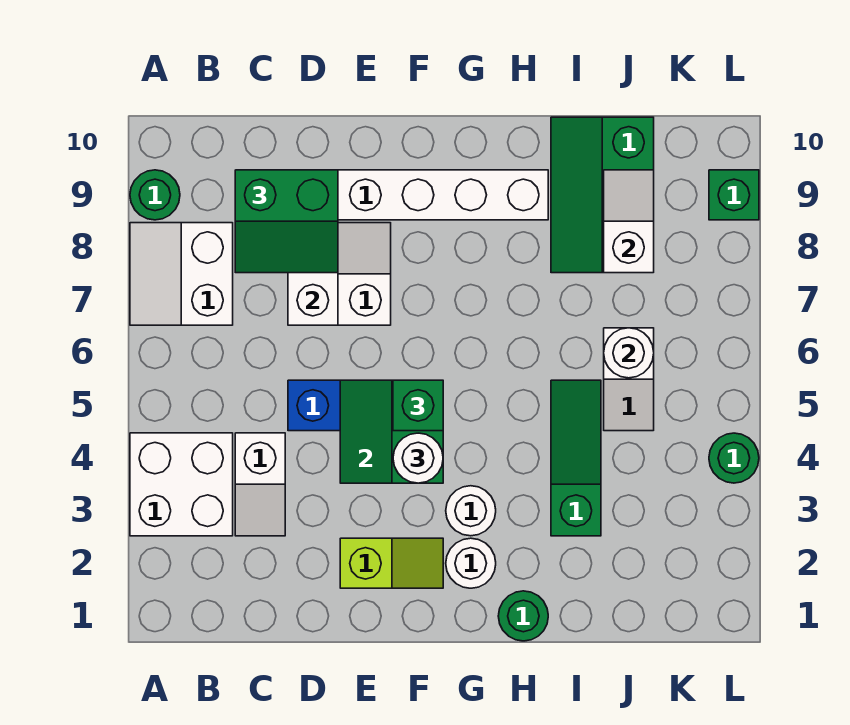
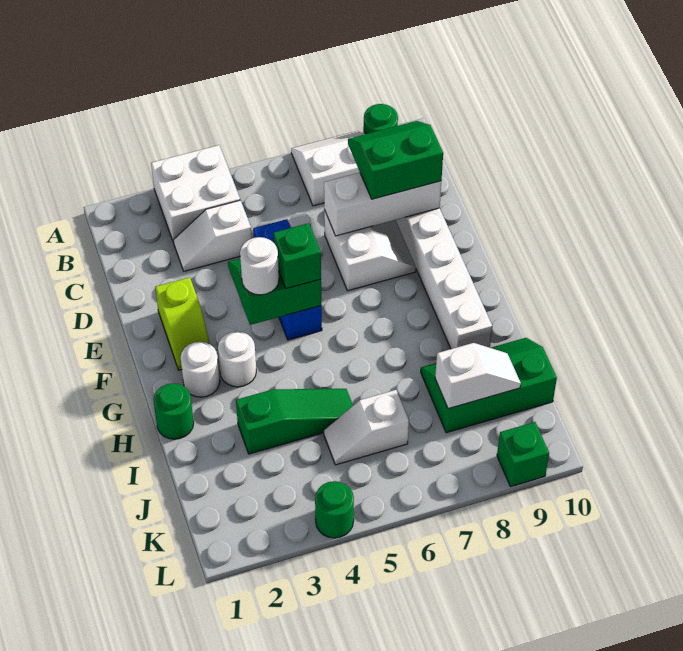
green 2x2 slope [235,170,338,273] -> green 2x2 slope turned to [348,121,443,199]
white 1x1 round brick [604,328,654,378] -> none

